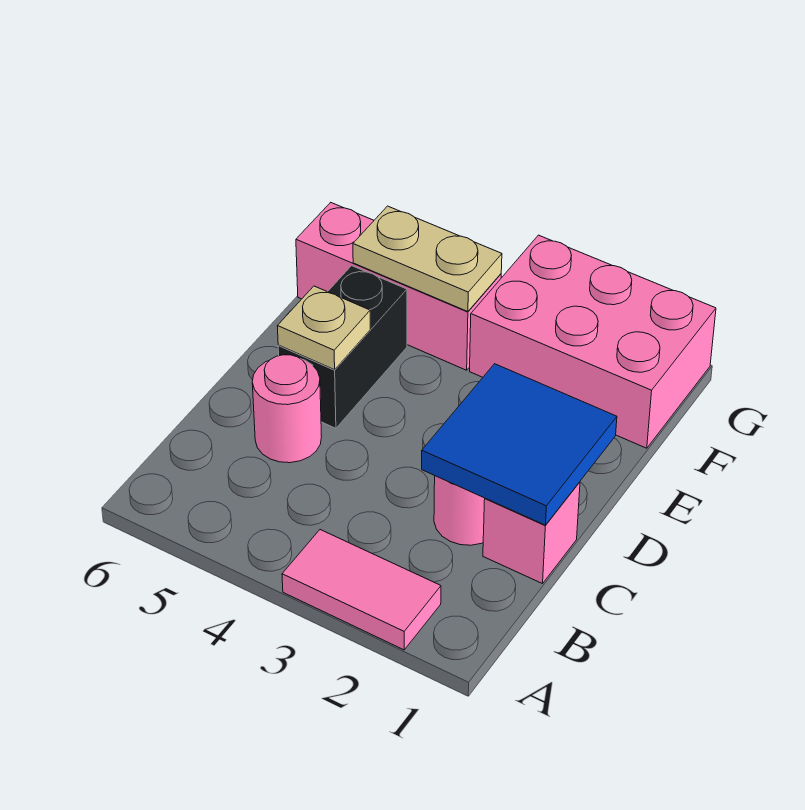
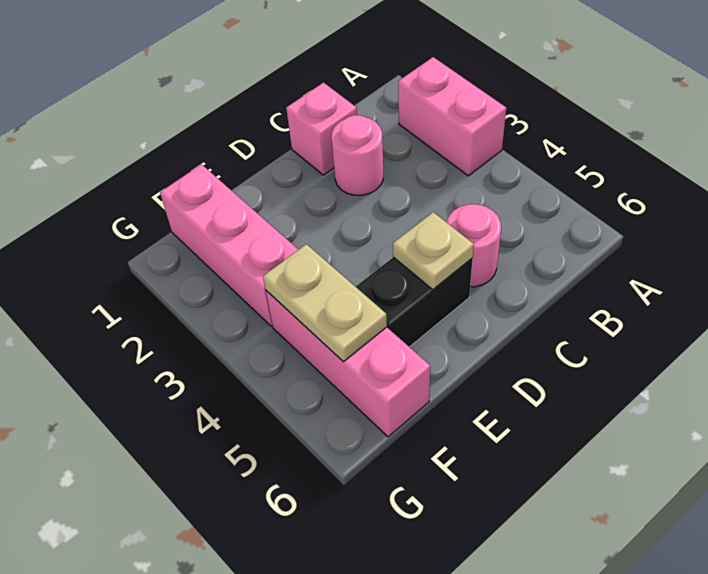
pink 1x2 tile [282,530,441,650] -> pink 1x2 brick [398,57,506,176]
blue 2x2 tile [422,364,617,525] -> none
pink 2x3 brick [470,235,716,448] -> pink 1x3 brick [160,164,298,326]

